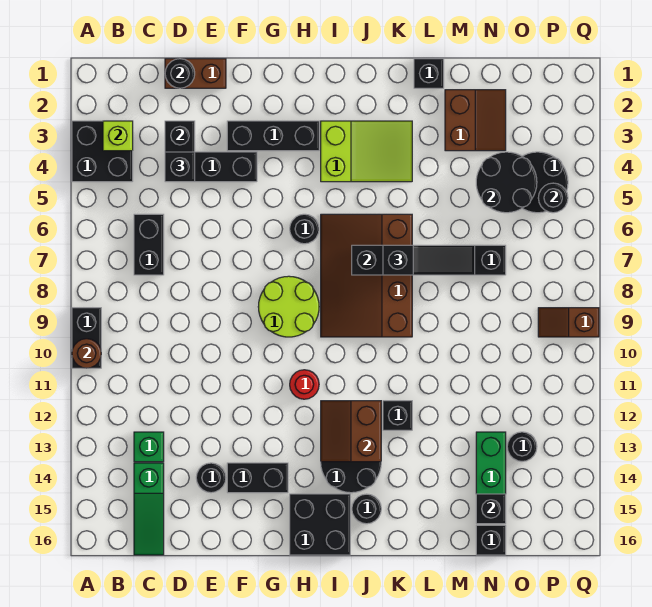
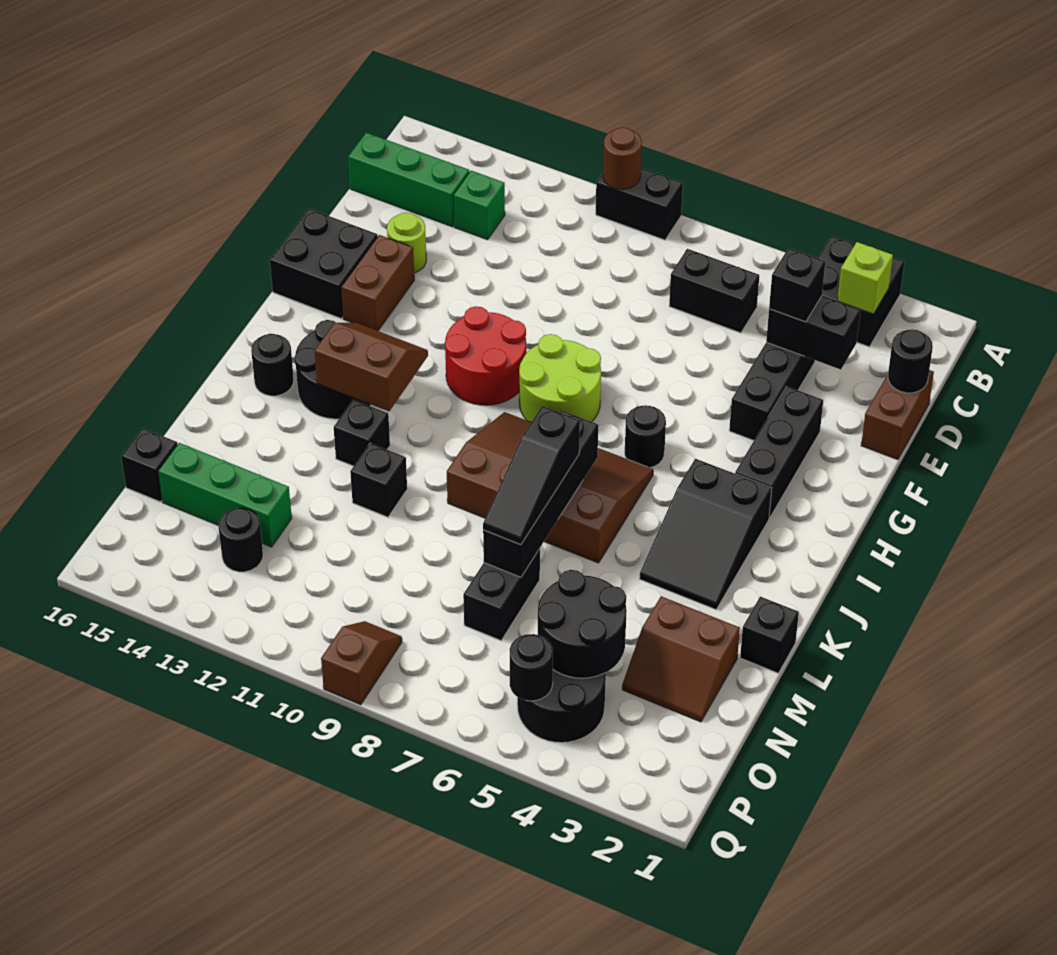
green 1x3 slope [134,463,164,555] -> green 1x3 brick [348,133,469,227]
black 1x1 round brick [196,463,226,493] -> lime 1x1 round brick [387,213,426,273]
black 1x2 brick [227,463,288,493] -> brown 1x2 brick [341,235,414,331]
red 1x1 round brick [290,370,319,399] -> red 2x2 round brick [445,306,526,405]
black 2x2 brick [290,494,350,555] -> black 2x2 brick moved to [270,209,378,318]
lime 2x3 slope [321,121,412,182] -> black 2x3 slope [639,459,772,609]
black 1x1 brick [476,494,506,524] -> black 1x1 brick moved to [350,443,407,517]

